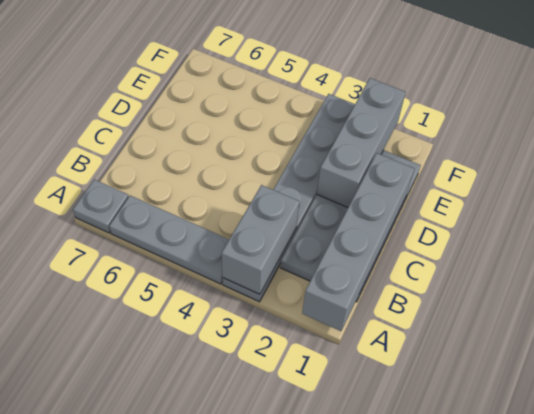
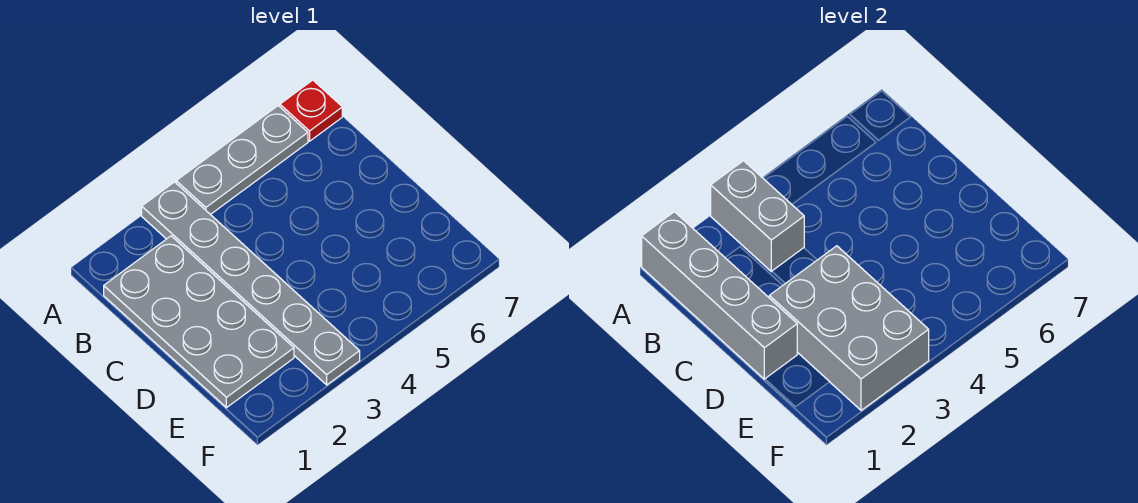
grey 1x1 plate [73,180,129,233] -> red 1x1 plate [280,80,342,141]
grey 1x3 brick [317,78,406,207] -> grey 2x3 brick [769,246,929,410]

